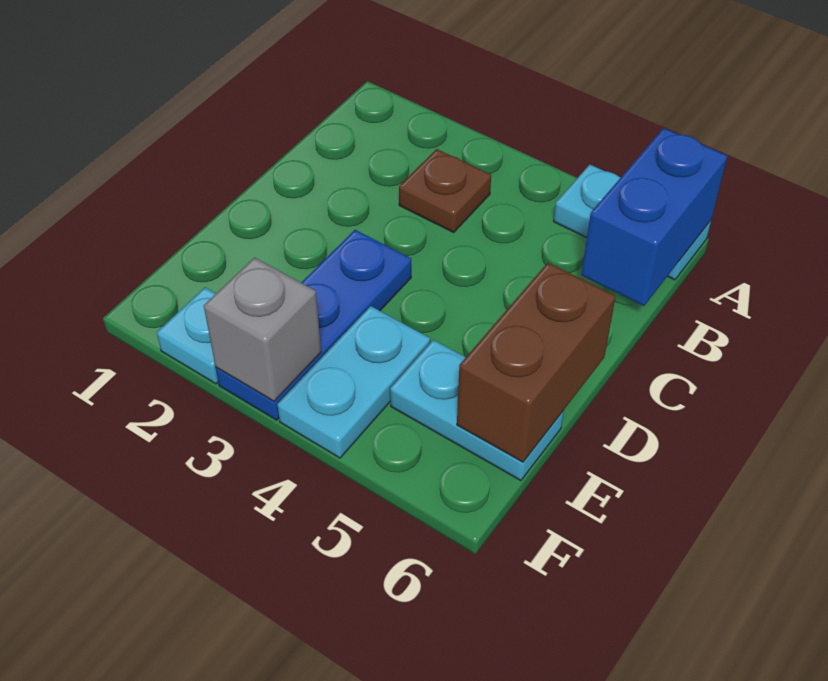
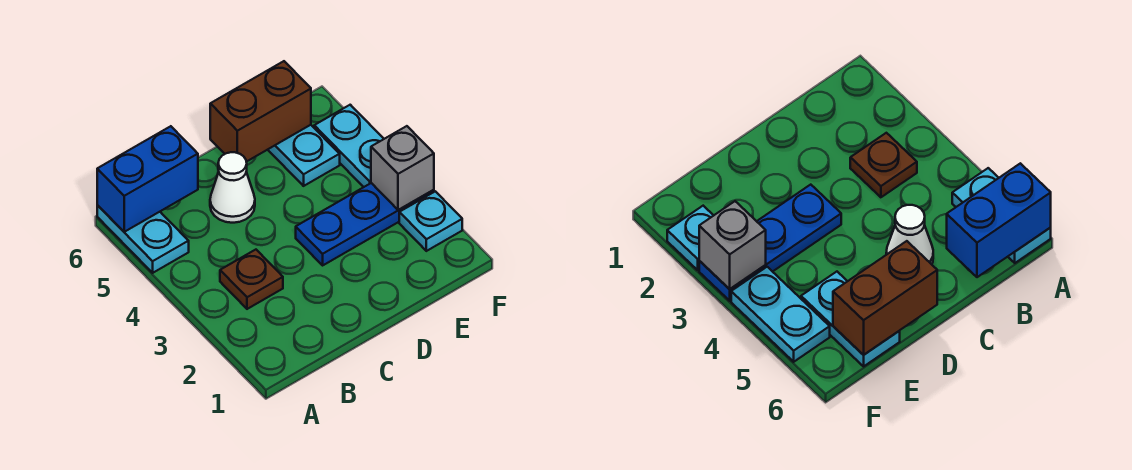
none -> white 1x1 cone [210,152,255,223]
cyan 1x2 plate [277,306,430,458] -> cyan 1x2 plate turned to [314,105,384,187]

